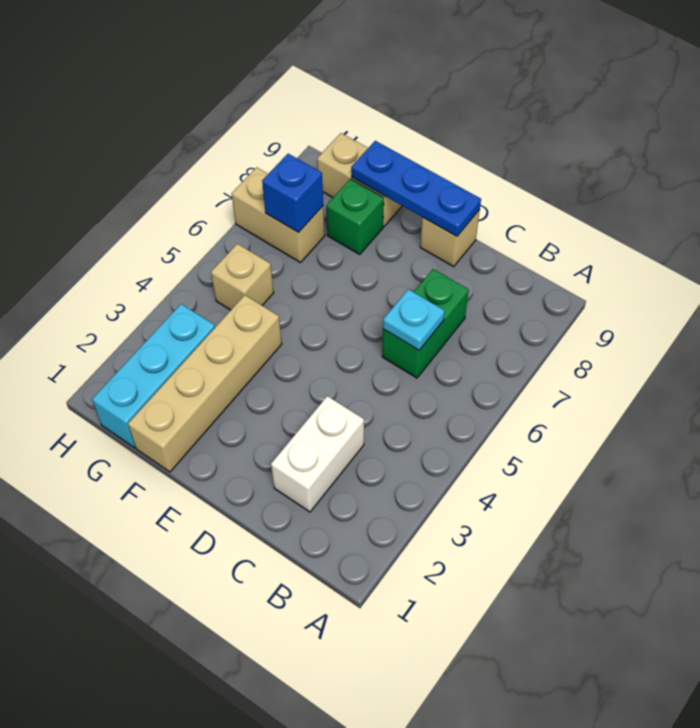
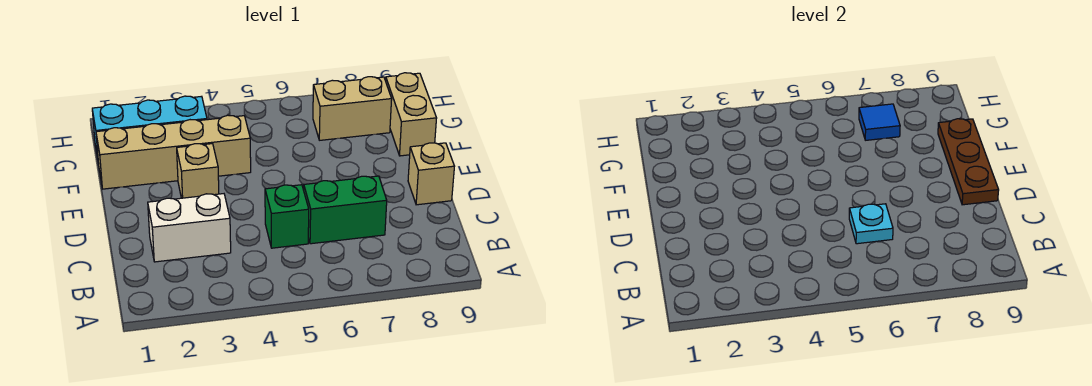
blue 1x3 plate [351,141,481,236] -> brown 1x3 plate [938,119,999,205]
green 1x1 brick [326,179,384,254] -> green 1x1 brick moved to [265,185,309,248]
tan 1x1 brick [211,244,274,310] -> tan 1x1 brick moved to [177,144,219,198]
tan 1x2 brick [232,167,325,263] -> tan 1x2 brick turned to [313,77,392,140]
blue 1x1 brick [262,154,323,233] -> blue 1x1 tile [859,104,900,140]

